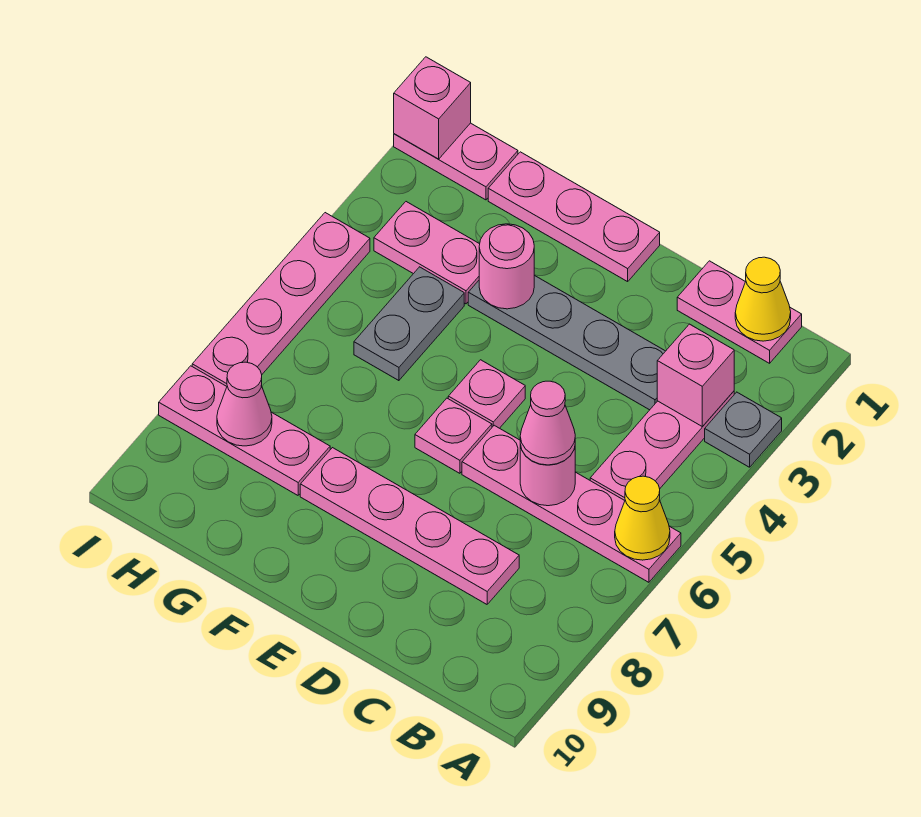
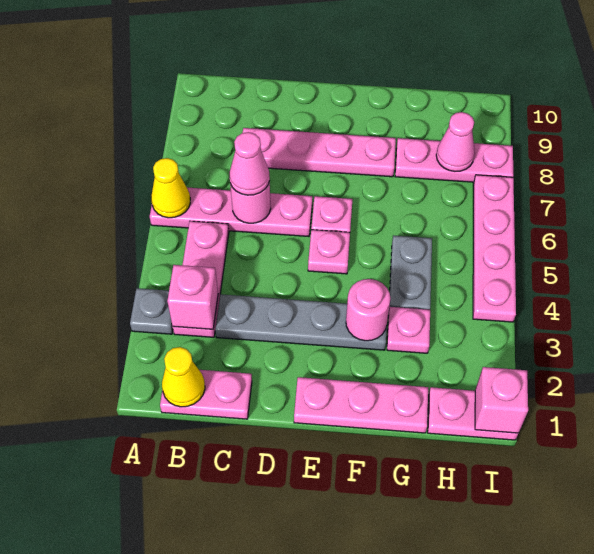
pink 1x2 plate [374,202,480,304] -> pink 1x1 plate [387,307,430,353]

